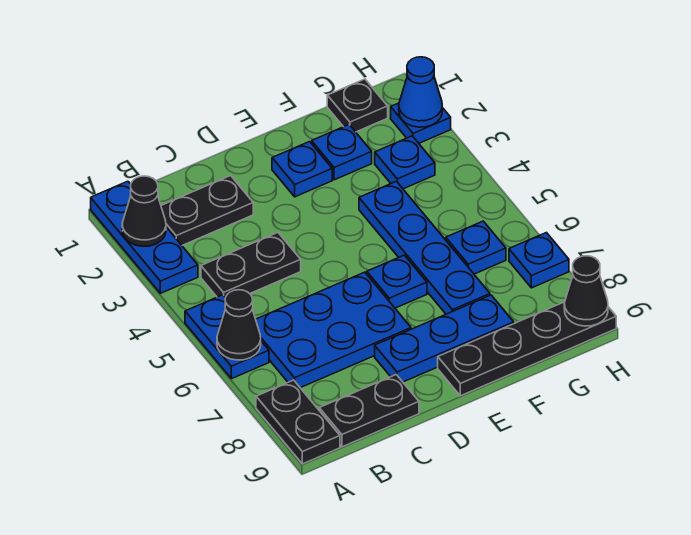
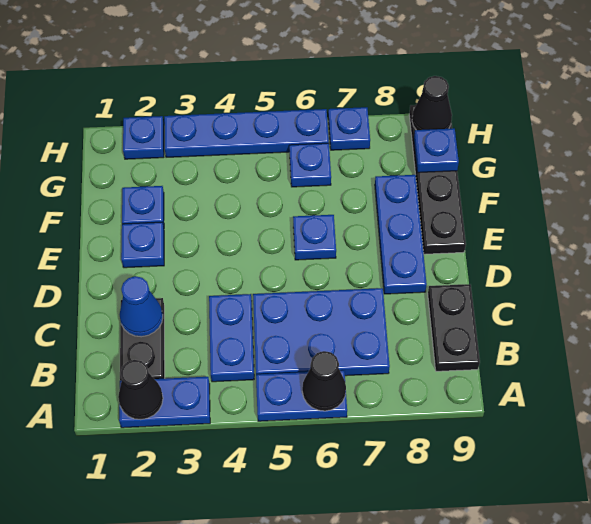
blue 1x3 plate [91,181,198,293] -> blue 1x2 plate [119,377,210,428]
black 1x2 plate [256,380,340,464] -> none
black 1x2 plate [201,233,301,298] -> blue 1x2 plate [209,294,254,382]
blue 2x3 plate [256,272,411,388] -> blue 2x3 plate turned to [253,288,390,376]
blue 1x4 plate [359,181,490,314] -> blue 1x4 plate moved to [164,109,329,157]
black 1x1 plate [327,79,388,132] -> none
blue 1x1 plate [375,136,435,189] -> blue 1x1 plate moved to [414,128,459,173]
blue 1x1 cone [399,57,442,127] -> blue 1x1 cone moved to [120,276,163,337]

